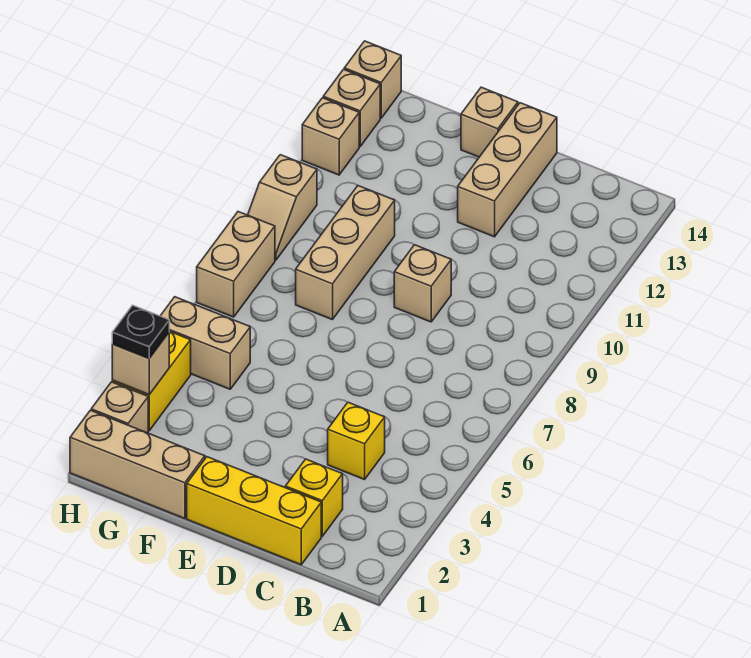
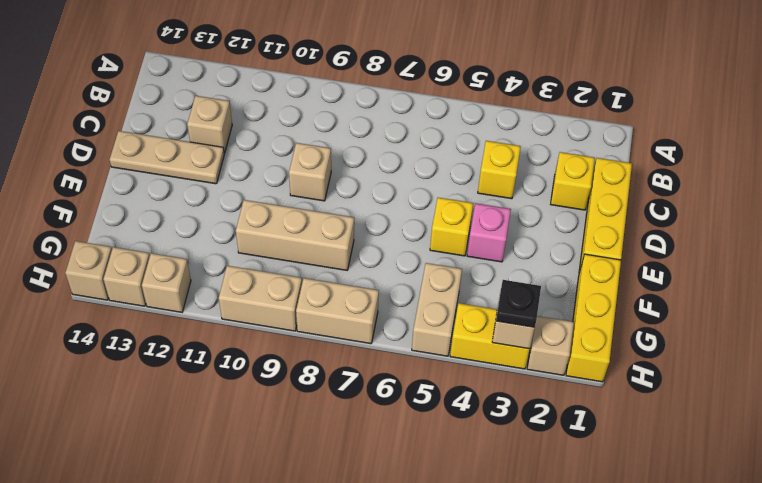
tan 1x3 brick [458,103,557,237] -> tan 1x3 plate [110,131,224,184]
none -> pink 1x1 brick [467,203,511,262]
none -> yellow 1x1 brick [430,198,473,256]
tan 1x1 brick [461,87,518,157] -> tan 1x1 brick moved to [187,96,232,153]
tan 1x3 brick [70,410,205,519] -> yellow 1x3 brick [566,254,621,382]
tan 1x2 slope [248,155,317,260] -> tan 1x2 brick [219,266,302,331]

